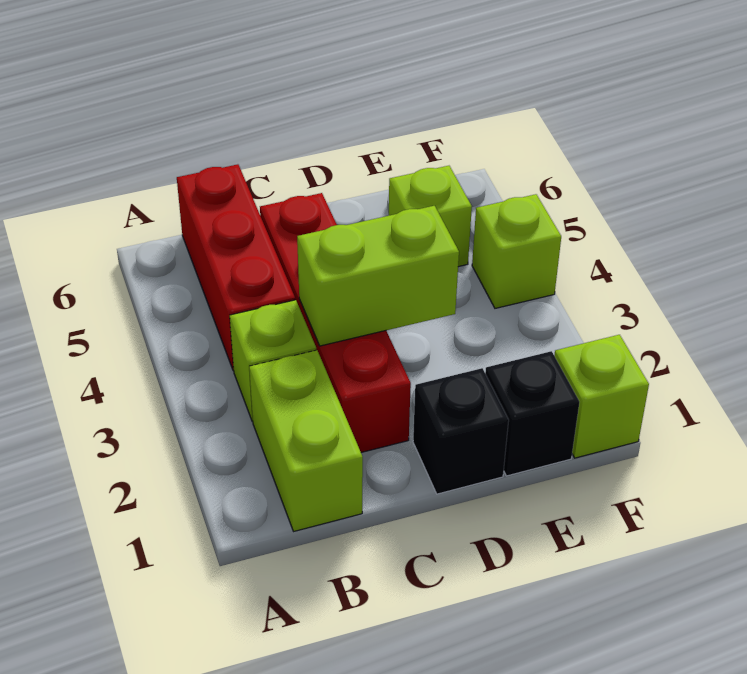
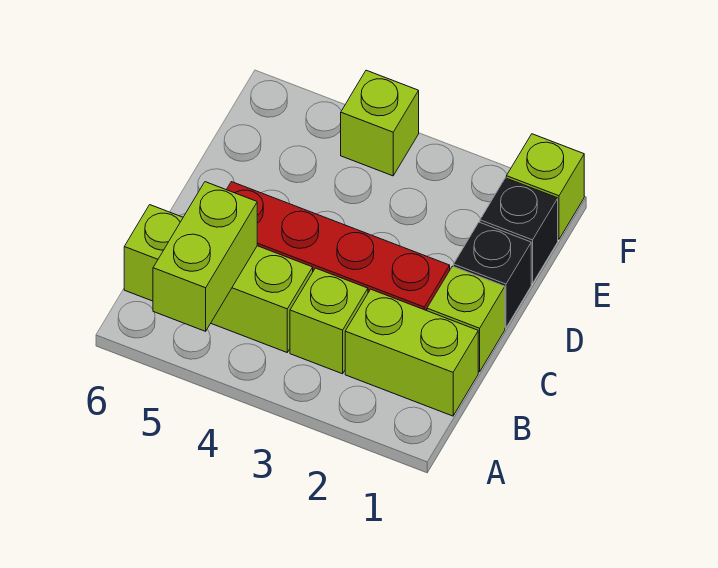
red 1x3 brick [177,164,295,371] -> lime 1x3 brick [124,205,313,352]
lime 1x2 brick [297,206,459,346] -> lime 1x2 brick moved to [153,182,257,331]
lime 1x1 brick [389,166,472,267] -> lime 1x1 brick moved to [427,266,505,372]

